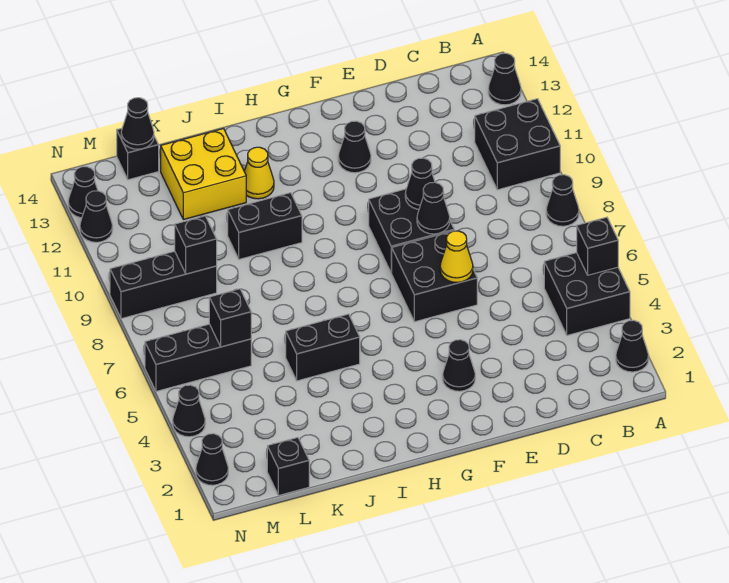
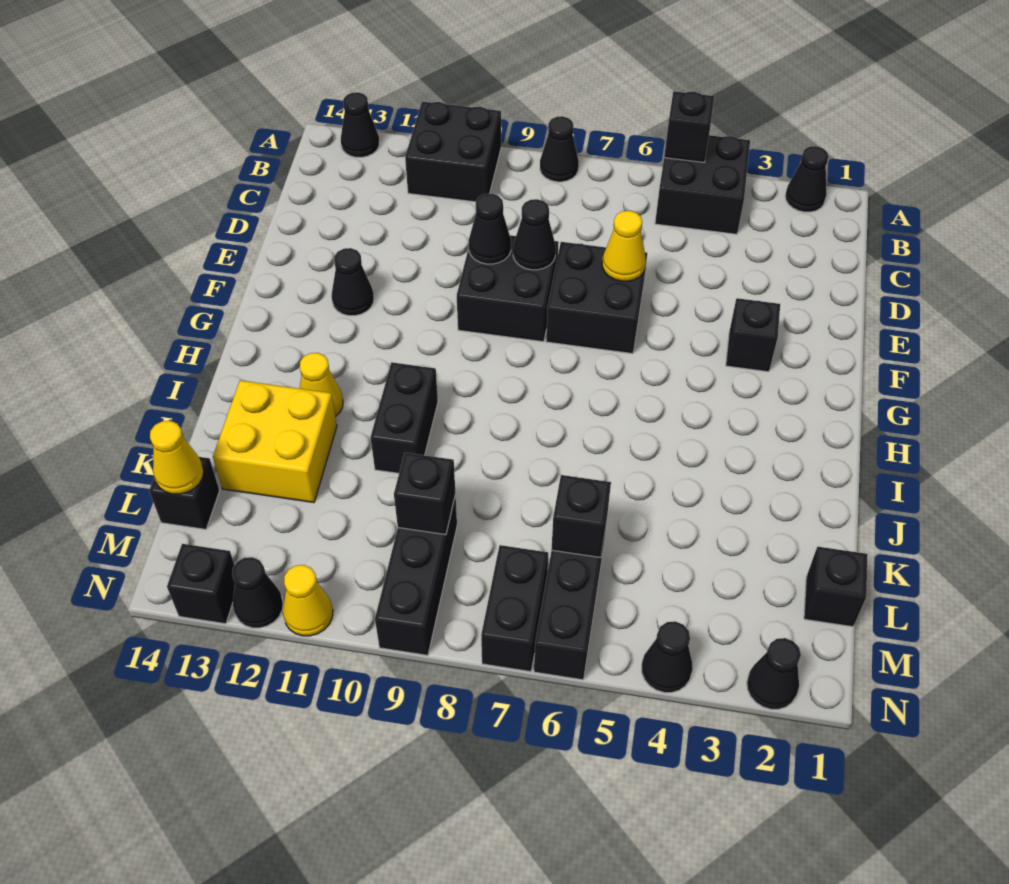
black 1x1 cone [443,340,475,391] -> black 1x1 brick [726,298,780,372]
black 1x2 brick [286,314,360,381] -> black 1x2 brick moved to [481,545,548,672]
black 1x1 cone [121,98,154,149] -> yellow 1x1 cone [150,421,204,494]
none -> yellow 1x1 cone [283,565,333,636]
black 1x1 cone [68,167,98,218] -> black 1x1 brick [167,544,235,624]

